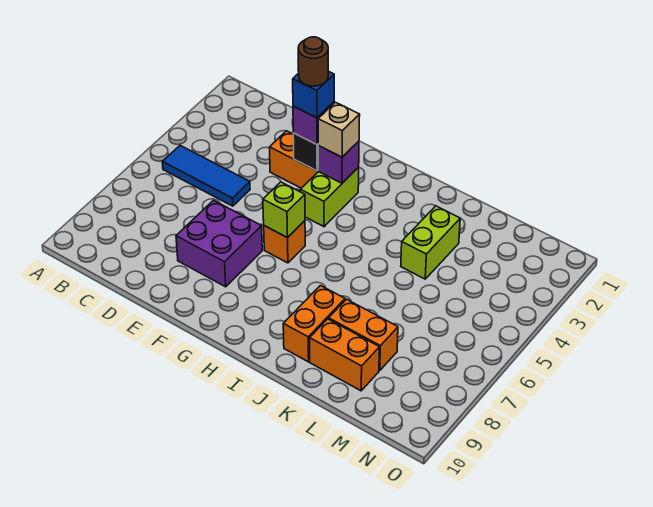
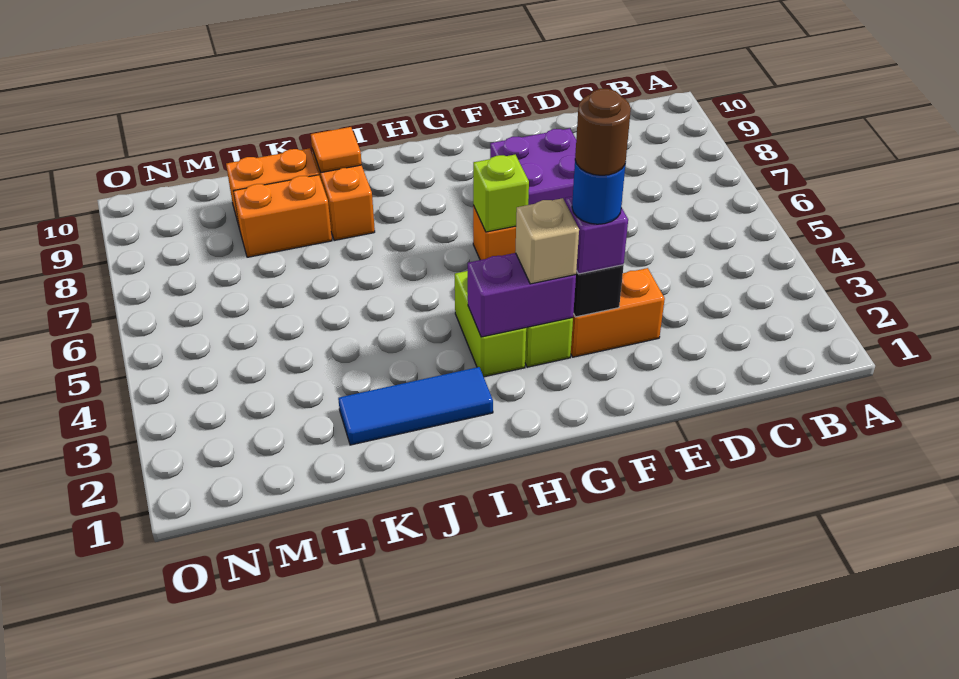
blue 1x3 tile [162,146,250,206] -> blue 1x3 tile moved to [338,367,493,445]
blue 1x1 brick [293,71,334,118] -> blue 1x1 round brick [572,161,626,224]
purple 1x1 brick [318,141,359,183] -> purple 1x2 brick [468,253,576,337]
none -> orange 1x1 tile [311,127,362,172]
lime 1x2 brick [401,206,460,279] -> lime 1x2 brick moved to [455,271,526,377]

